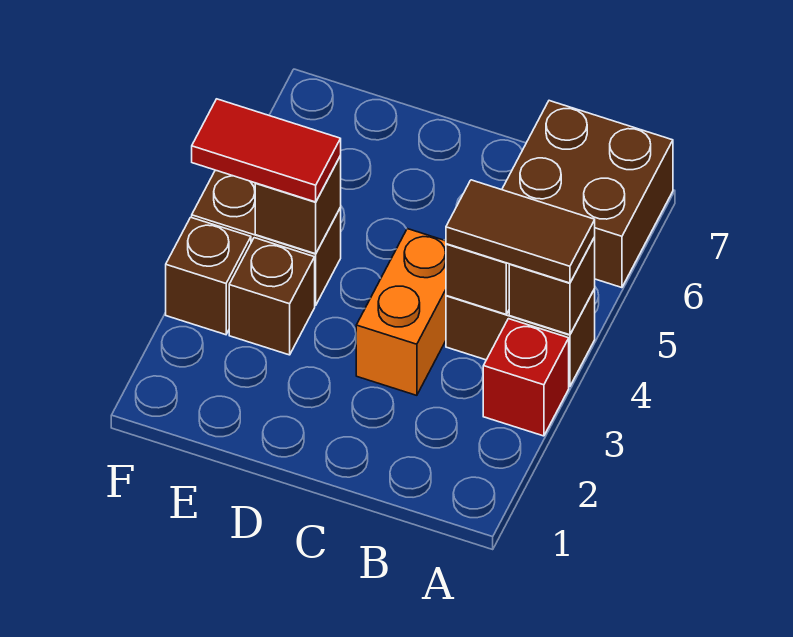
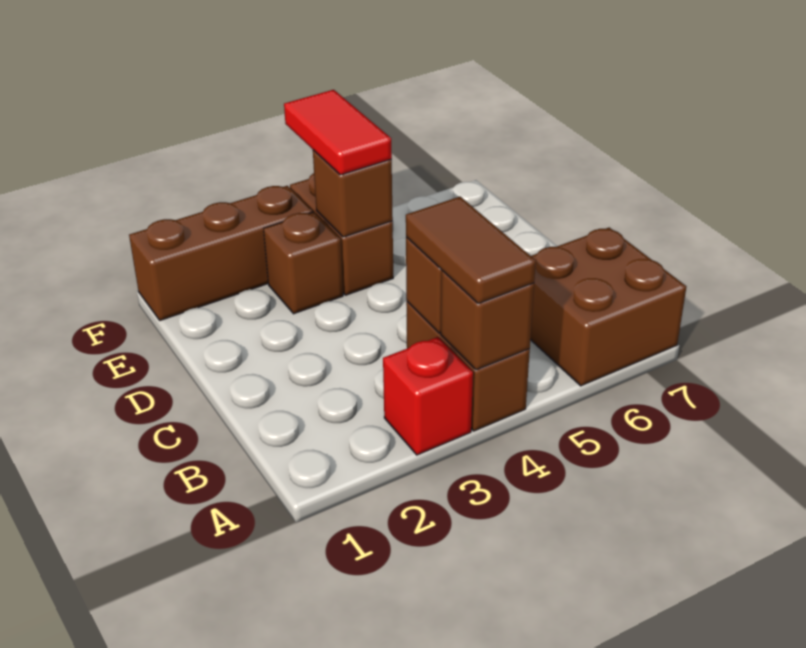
orange 1x2 brick [356,229,446,395] -> none
brown 1x1 brick [166,217,251,335] -> brown 1x3 brick [129,186,313,320]

